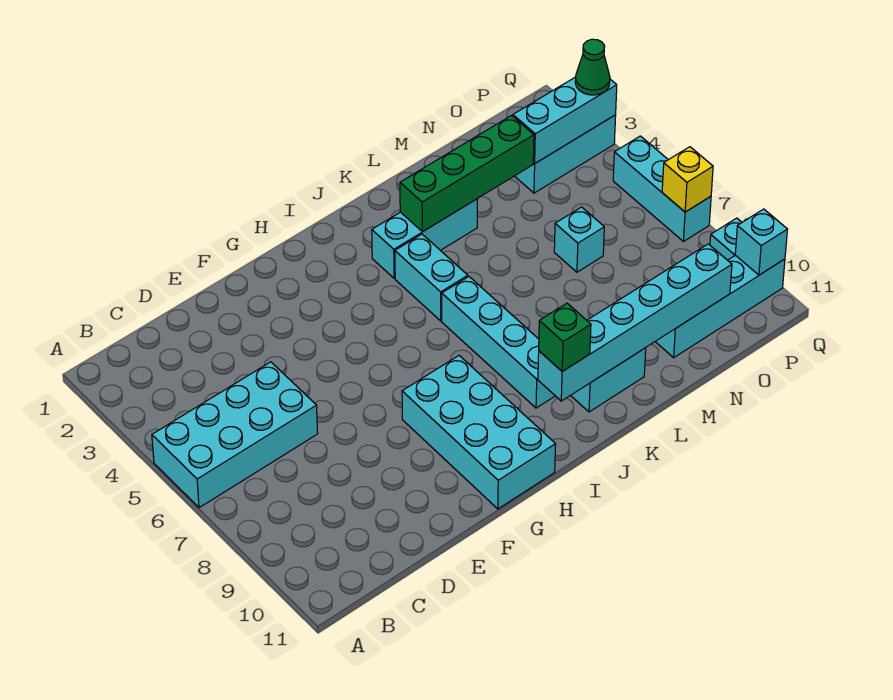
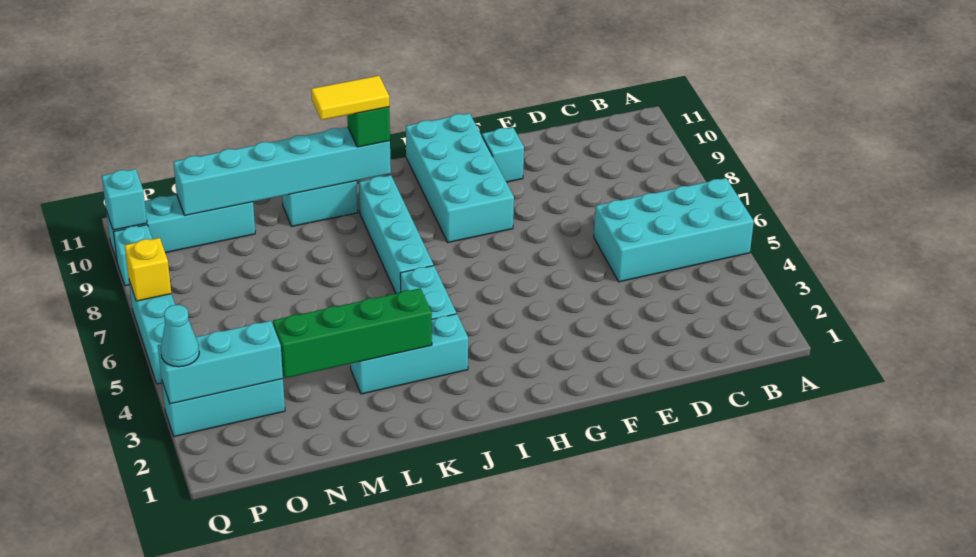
none -> yellow 1x2 tile [311,76,389,120]
cyan 1x1 brick [554,207,604,272] -> cyan 1x1 brick moved to [482,127,524,182]
green 1x1 cone [575,39,610,95] -> cyan 1x1 cone [161,305,199,367]

